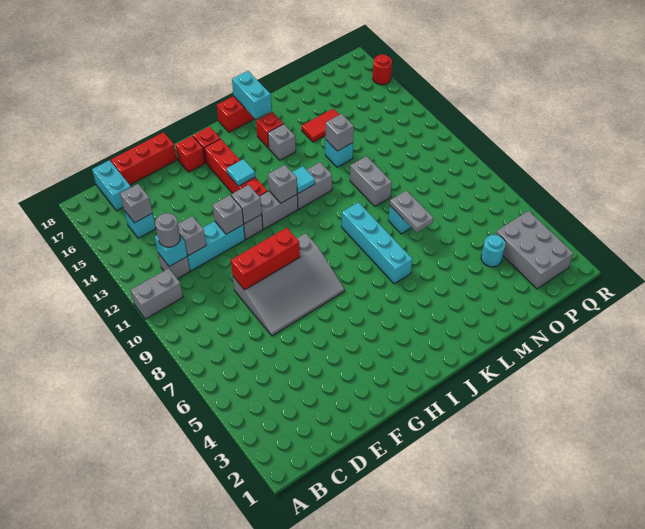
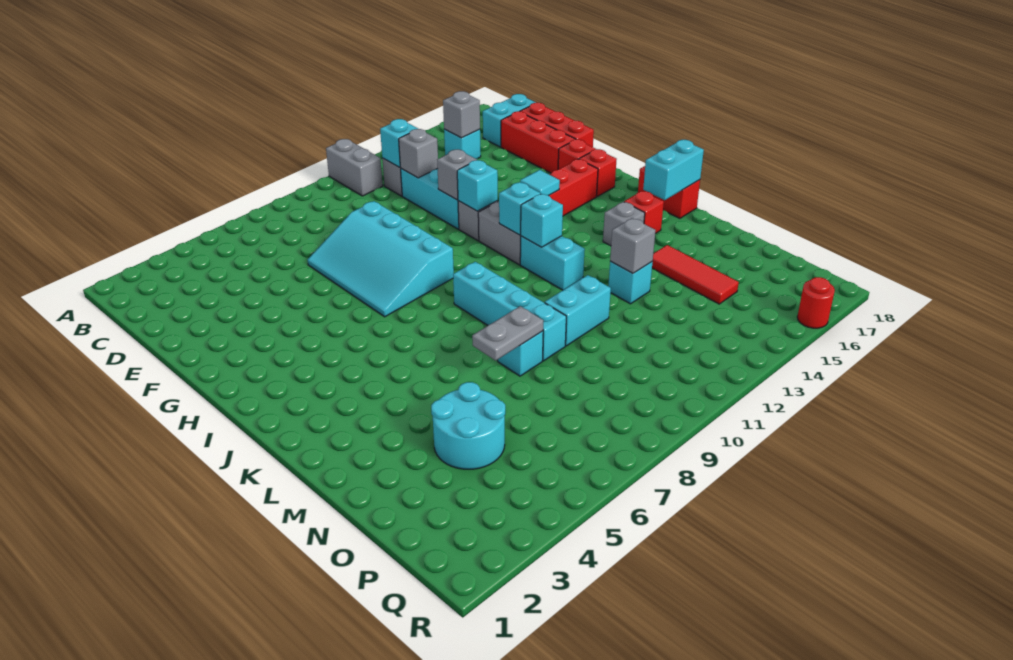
grey 1x1 round brick [155,213,180,247] -> none
grey 3x4 slope [233,233,344,336] -> cyan 3x4 slope [307,201,454,317]
red 1x3 brick [231,228,300,290] -> red 1x3 brick moved to [501,111,575,173]
grey 1x1 brick [231,185,262,224] -> cyan 1x1 brick [457,160,498,211]
grey 1x1 brick [268,165,297,203] -> cyan 1x1 brick [499,182,541,235]
grey 1x2 brick [297,162,332,209] -> cyan 1x2 brick [520,236,585,290]
cyan 1x1 tile [292,166,315,193] -> cyan 1x1 brick [521,194,563,247]
cyan 1x4 brick [342,202,412,284] -> cyan 1x4 brick turned to [453,262,566,361]
grey 1x2 brick [350,156,392,206] -> cyan 1x2 brick [545,275,611,346]
red 1x2 tile [302,109,339,142] -> red 1x3 tile [652,245,739,304]
cyan 1x1 round brick [481,235,506,267] -> cyan 2x2 round brick [431,382,505,469]
grey 2x3 brick [496,211,573,289] -> none

